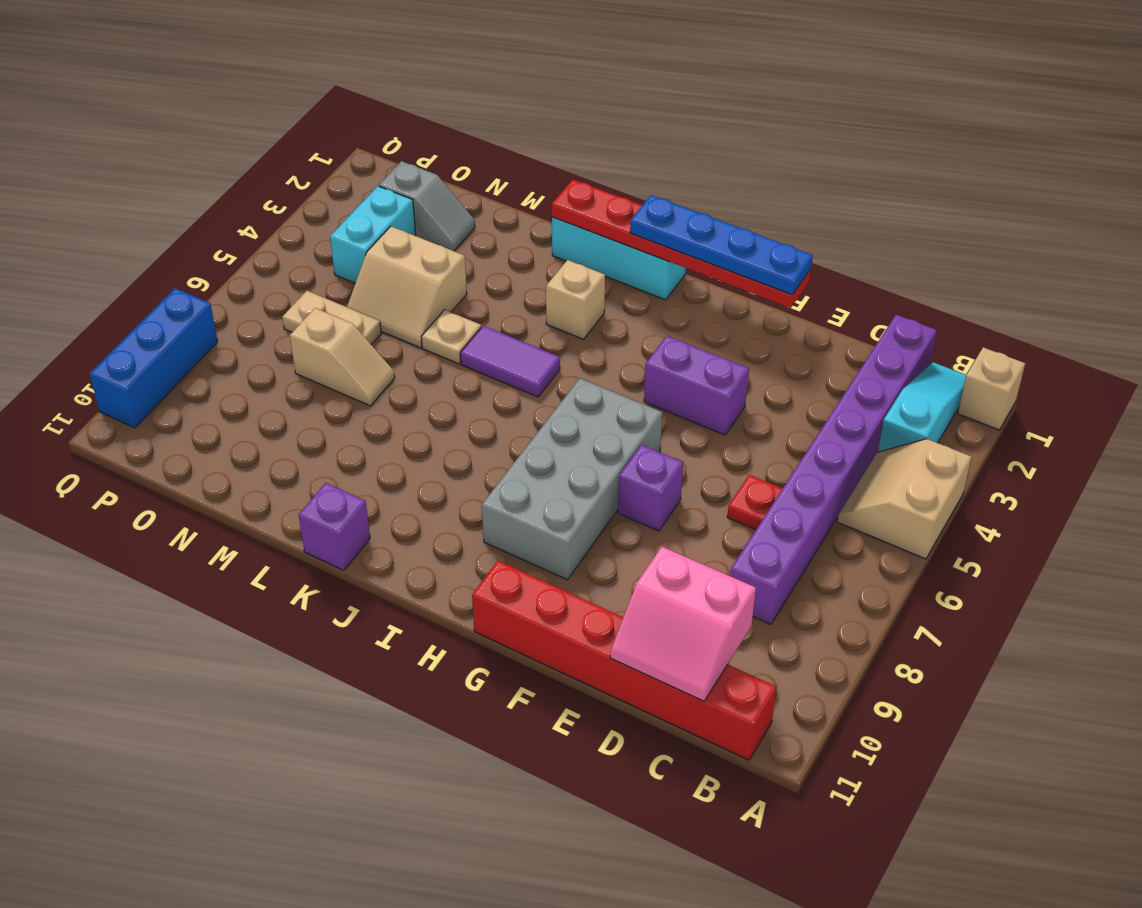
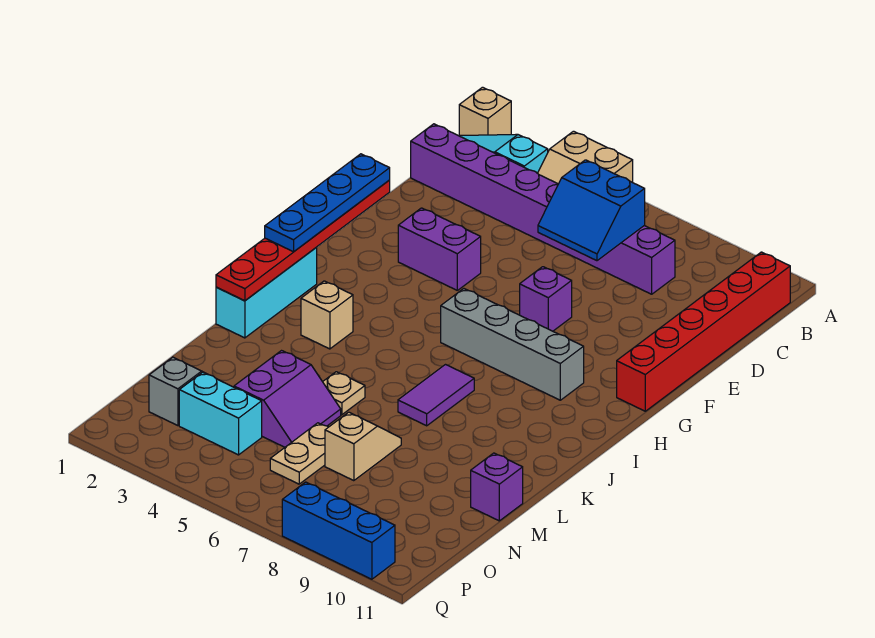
none -> blue 2x2 slope [538,160,645,261]
pink 2x2 slope [610,547,756,701] -> none
red 1x1 plate [727,475,783,530] -> none
purple 1x2 brick [644,336,749,435] -> purple 1x2 brick turned to [398,208,481,290]
grey 2x4 brick [482,378,662,580] -> grey 1x4 brick [441,289,584,400]
purple 1x2 tile [460,326,560,397] -> purple 1x2 tile moved to [398,365,474,426]
purple 1x1 brick [299,483,370,570] -> purple 1x1 brick moved to [471,453,523,521]
tan 2x2 slope [347,226,467,348] -> purple 2x2 slope [234,351,341,447]

